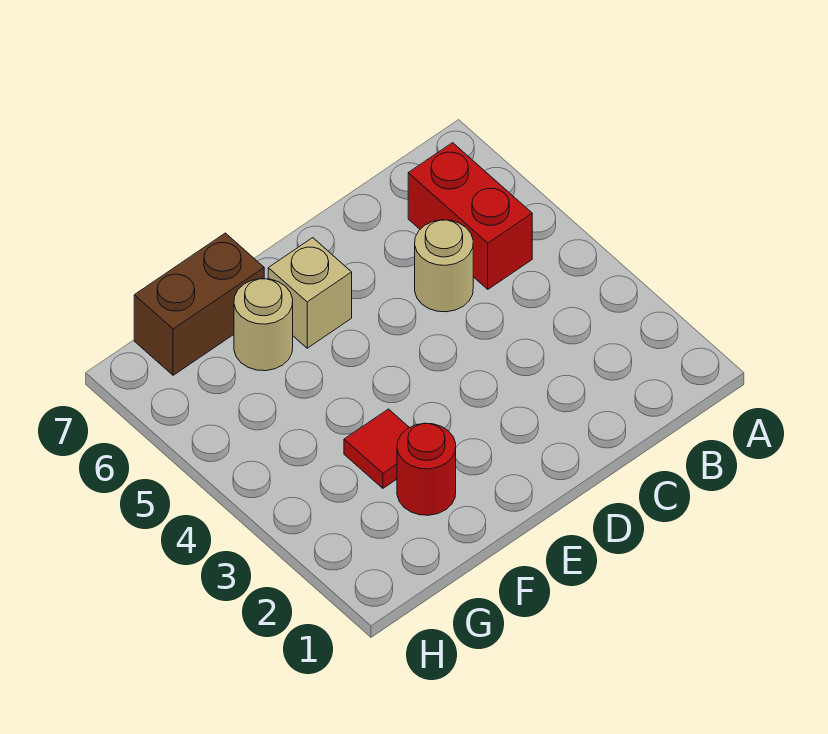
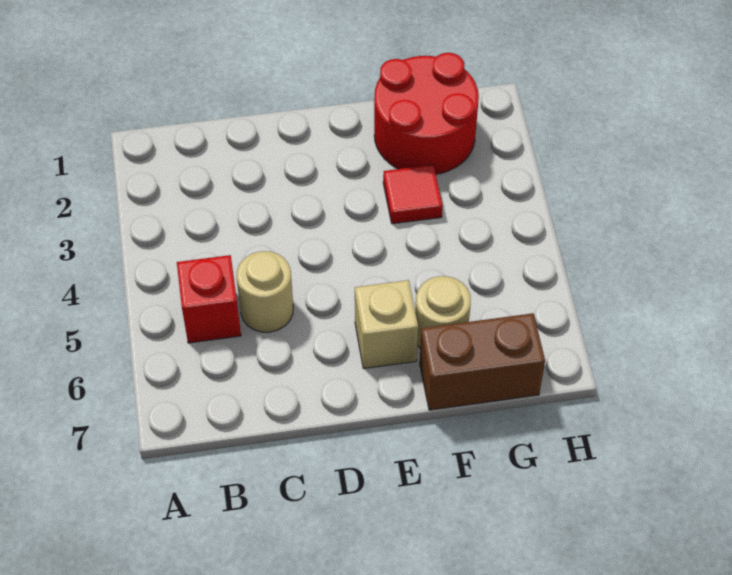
red 1x2 brick [408,143,532,289] -> red 1x1 brick [177,255,241,343]
red 1x1 round brick [397,423,456,515] -> red 2x2 round brick [374,53,479,174]

